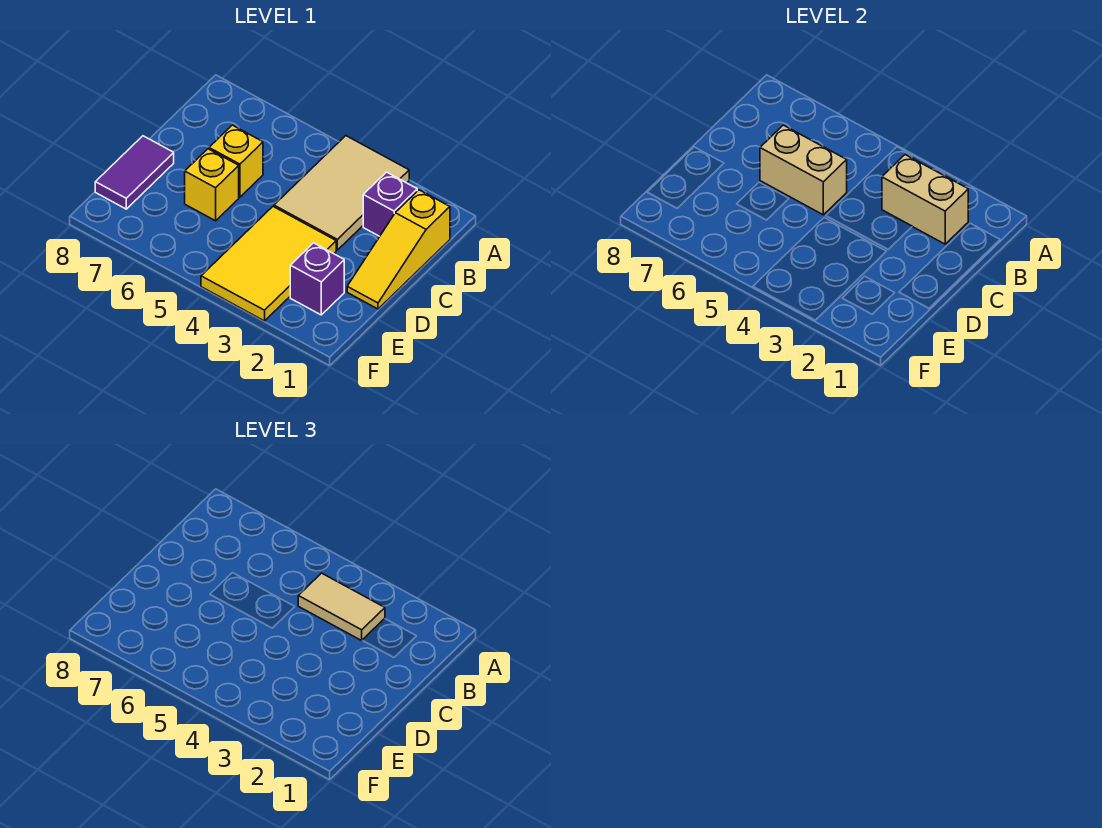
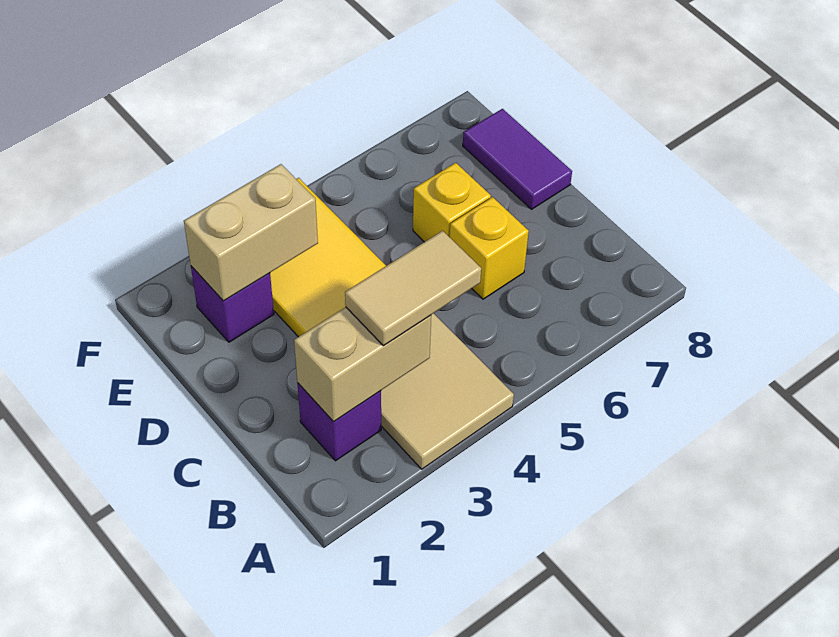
yellow 1x3 slope [347,190,450,309] -> none
tan 1x2 brick [760,125,847,215] -> tan 1x2 brick moved to [184,164,318,301]

